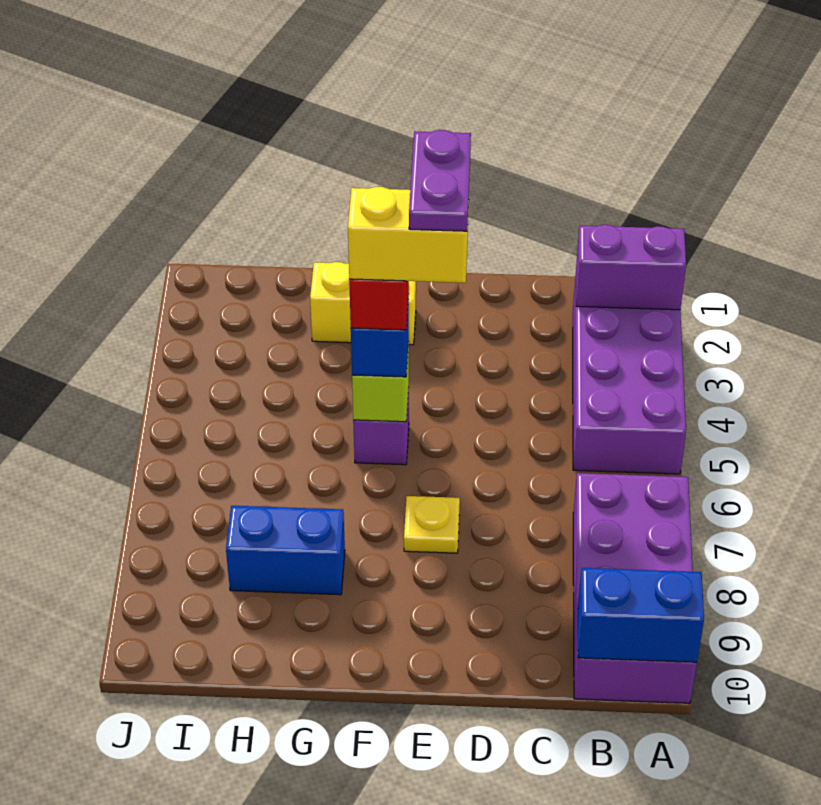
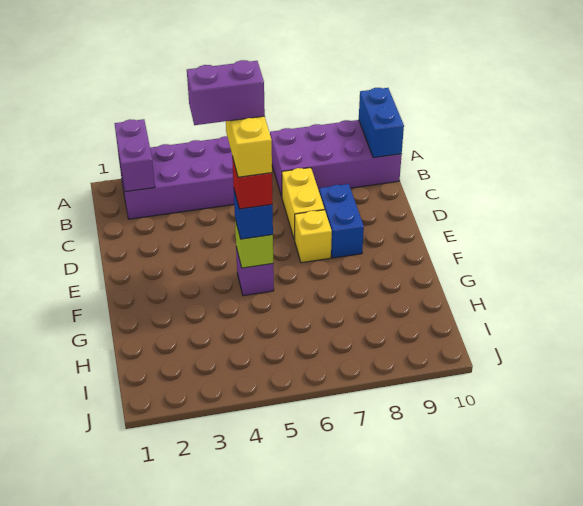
purple 1x2 plate [409,130,471,231] -> purple 1x2 brick [187,60,265,125]
yellow 1x1 plate [404,496,460,553] -> yellow 1x1 brick [295,210,332,263]
yellow 1x2 brick [310,262,416,345] -> yellow 1x2 brick moved to [282,168,325,240]
blue 1x2 brick [226,506,345,595] -> blue 1x2 brick moved to [319,184,364,258]

